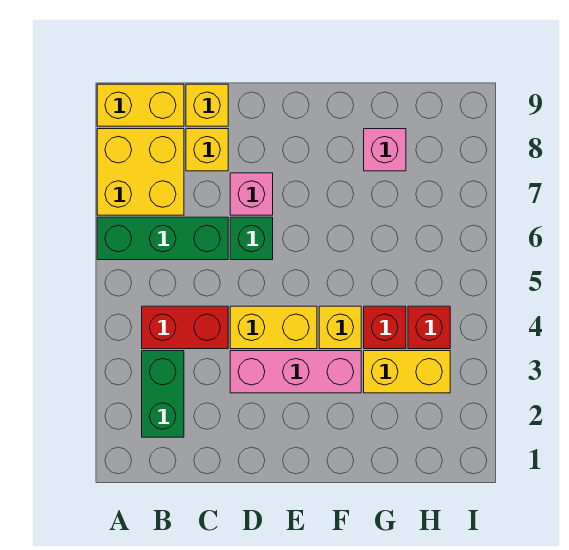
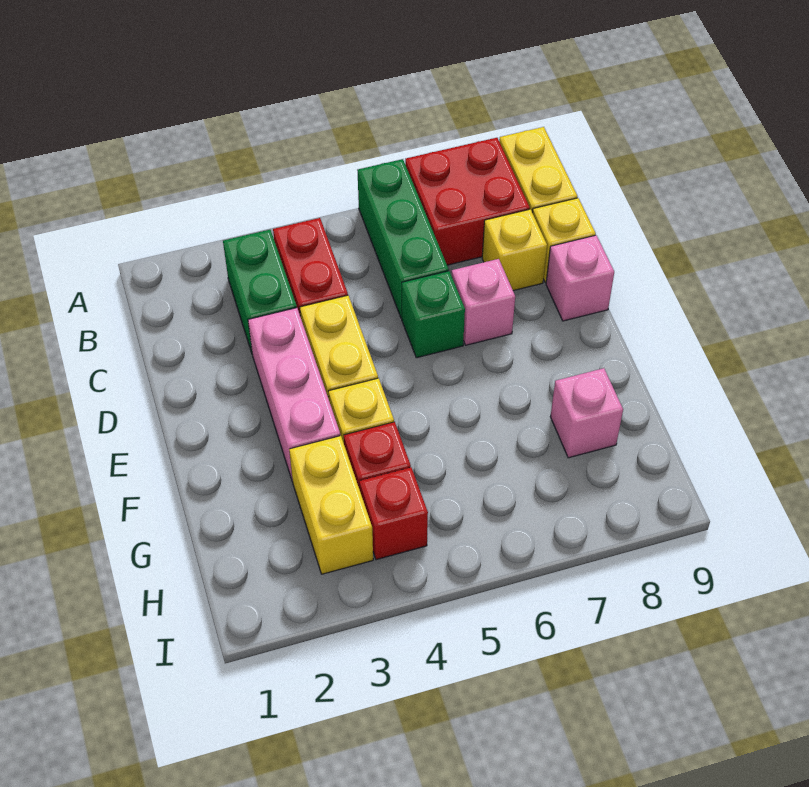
yellow 2x2 brick [97,129,184,215] -> red 2x2 brick [405,138,530,265]
green 1x2 brick [142,351,184,437] -> green 1x2 brick turned to [223,230,297,353]
none -> pink 1x1 brick [546,235,614,321]

